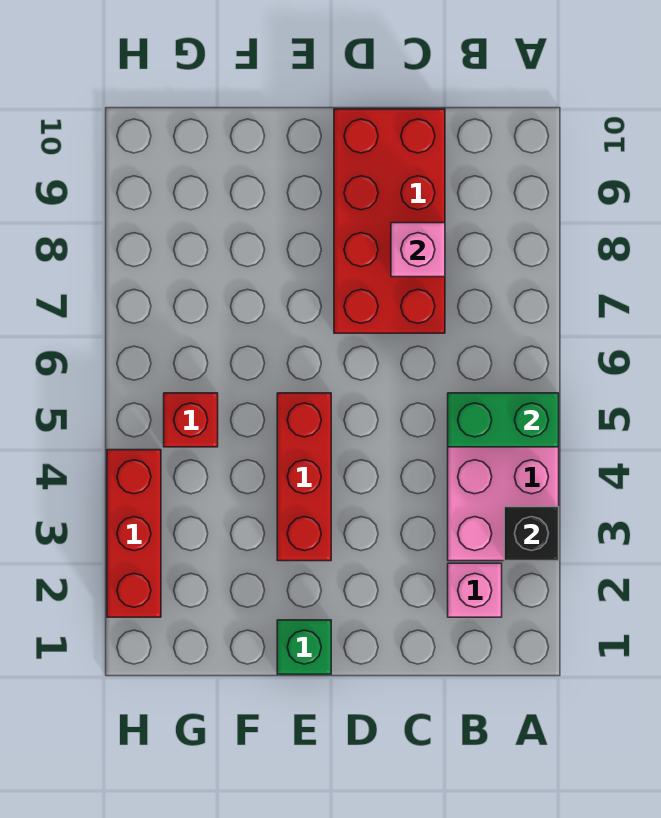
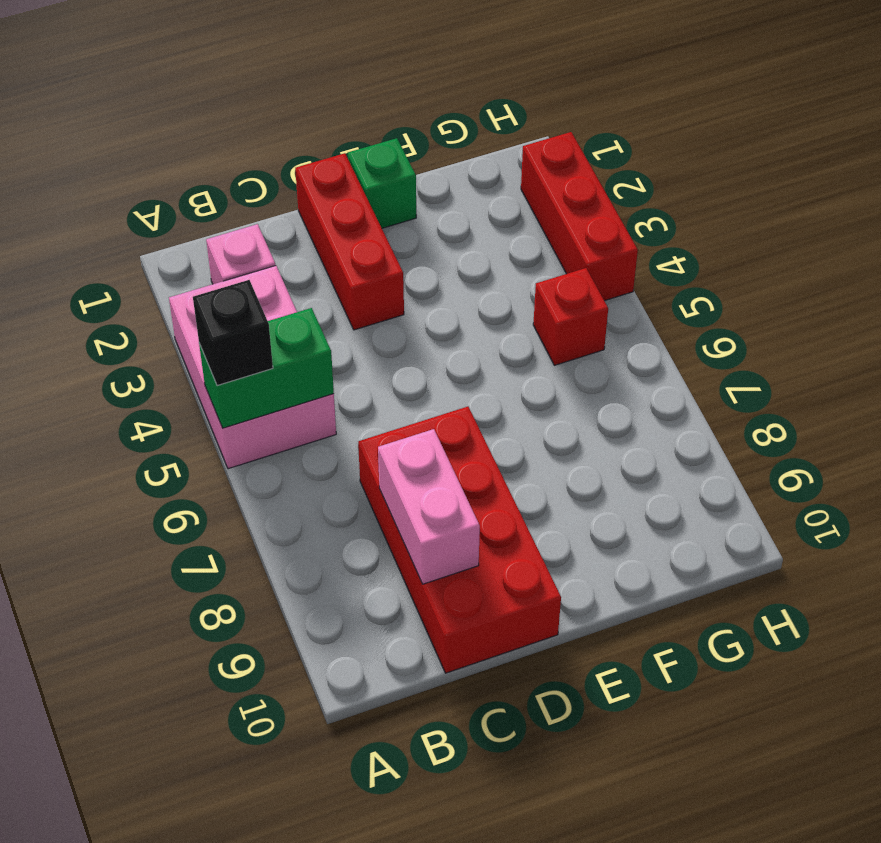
black 1x1 brick [504,507,559,561] -> black 1x1 brick moved to [193,280,273,386]
pink 1x1 brick [391,223,445,277] -> pink 1x2 brick [378,429,480,584]
red 1x3 brick [277,393,331,561] -> red 1x3 brick moved to [295,153,404,330]

